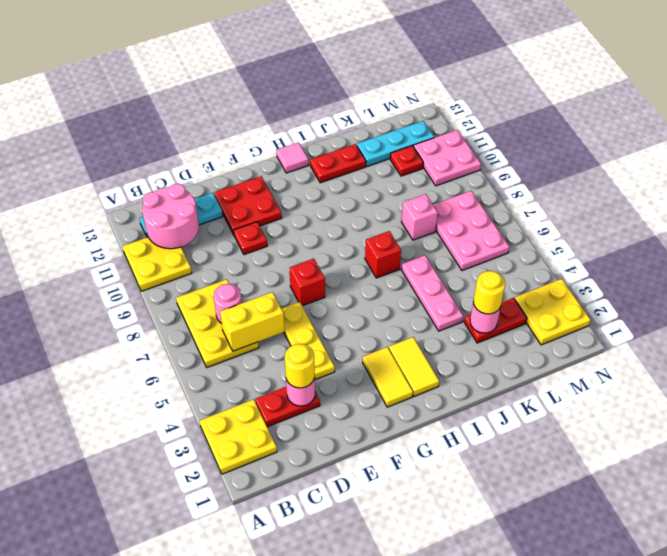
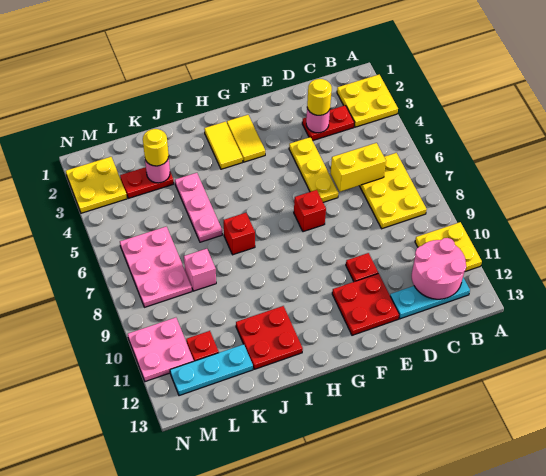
pink 1x1 round brick [214,284,242,324] -> none
pink 1x1 tile [276,143,309,173] -> none
red 1x2 plate [310,144,366,183] -> red 2x2 plate [236,306,303,369]

